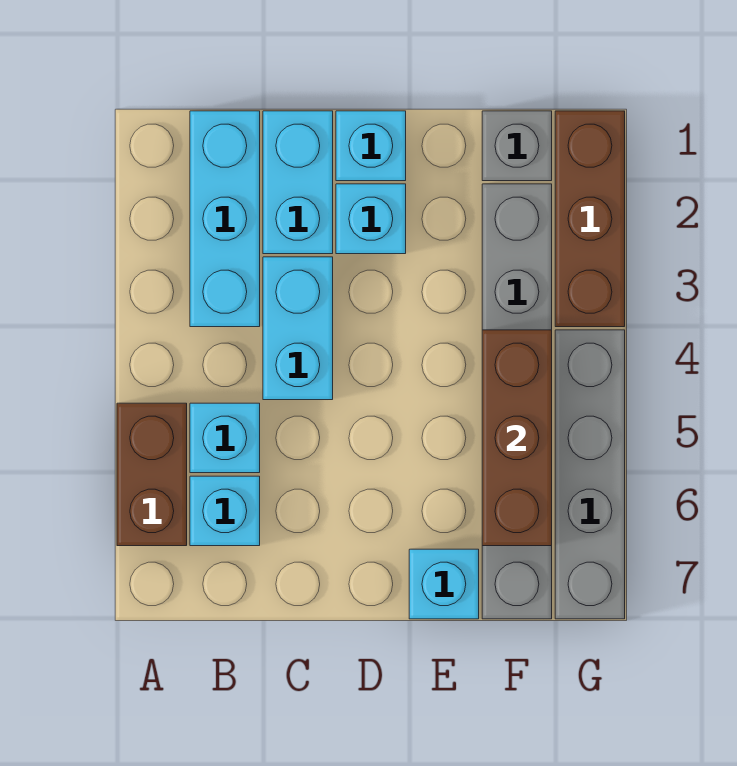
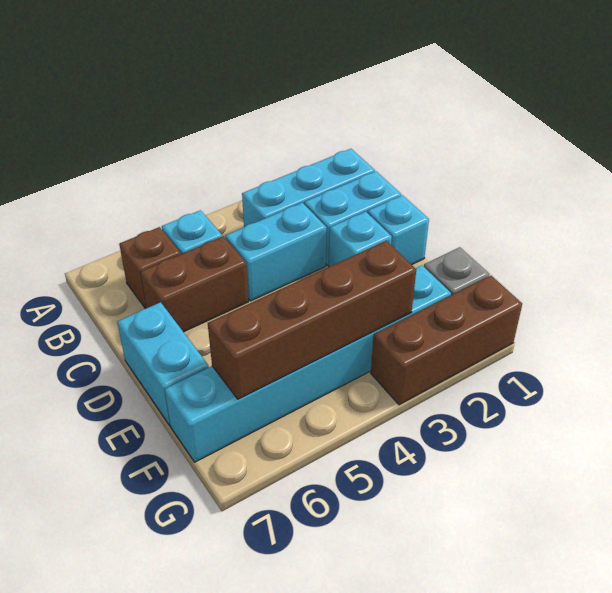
brown 1x2 brick [117,403,187,546] -> brown 1x2 brick moved to [141,236,249,332]
cyan 1x1 brick [190,476,260,546] -> brown 1x1 brick [119,227,181,309]
cyan 1x1 brick [409,549,479,619] -> cyan 1x2 brick [117,302,209,425]
grey 1x6 brick [482,184,552,619] -> cyan 1x6 brick [165,266,451,462]
brown 1x3 brick [482,330,552,546] -> brown 1x4 brick [208,241,416,399]
grey 1x4 brick [555,330,625,619] -> none

